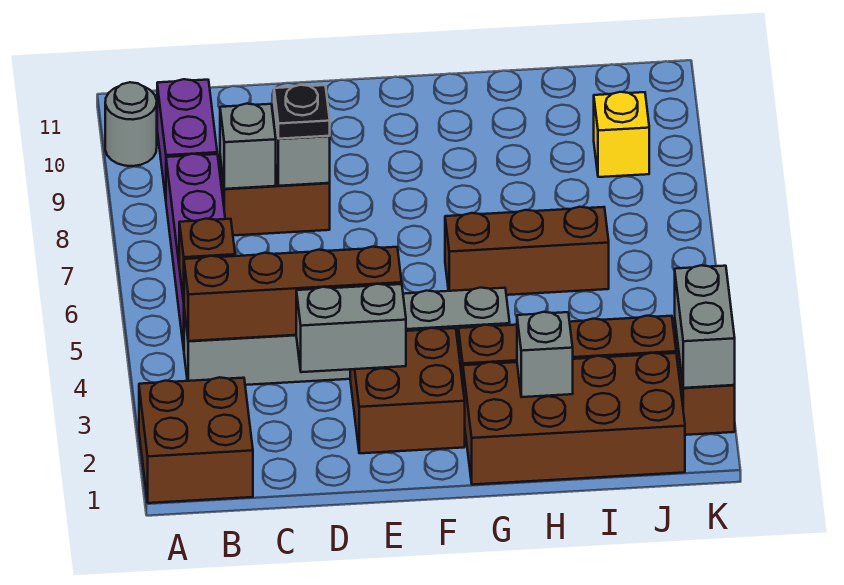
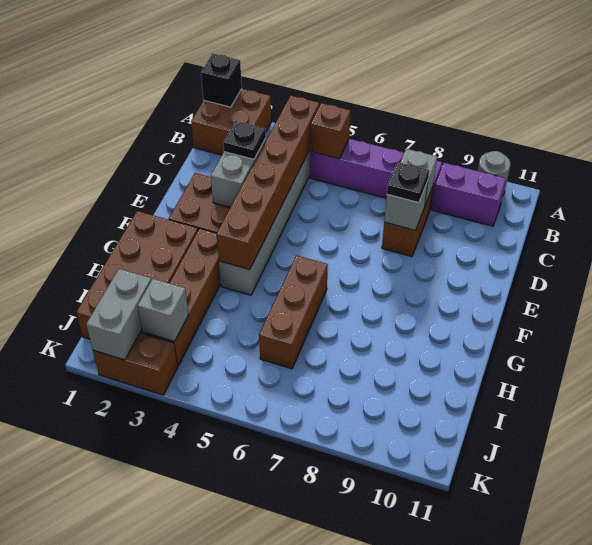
none -> black 1x1 brick [201,54,242,107]
brown 1x4 brick [184,247,402,341] -> brown 1x6 brick [217,95,320,270]
none -> black 1x1 plate [223,121,266,159]
grey 1x1 brick [517,312,573,397] -> grey 1x1 brick moved to [138,279,189,341]
yellow 1x1 brick [594,92,649,177] -> none
grey 1x2 brick [675,265,735,388] -> grey 1x2 brick turned to [86,269,151,360]

